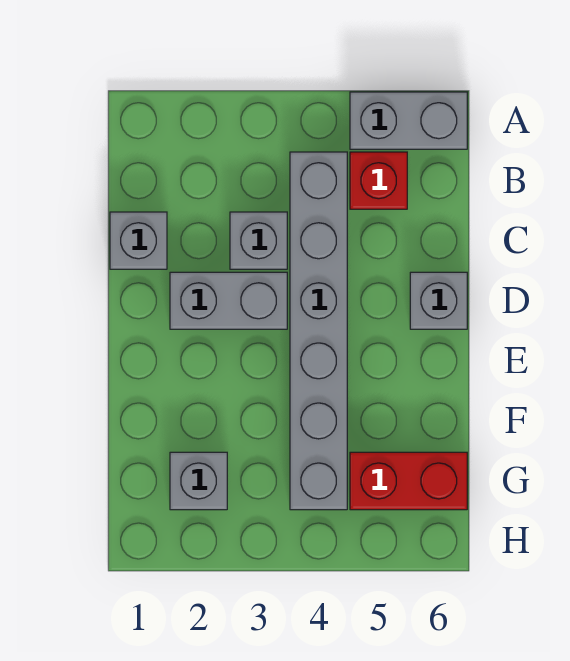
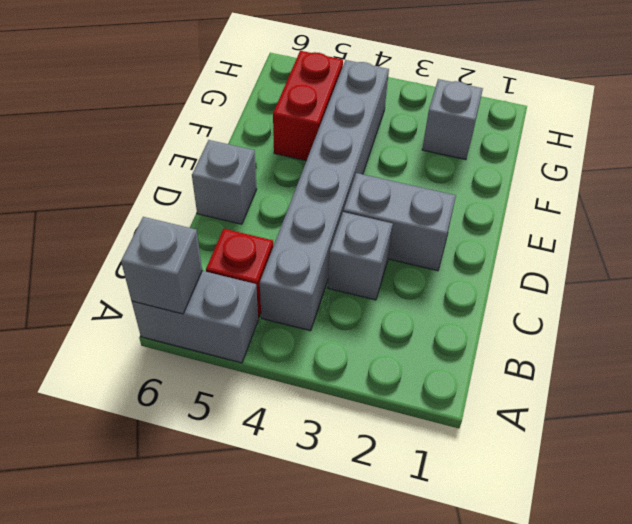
grey 1x1 brick [110,212,167,269] -> grey 1x1 brick moved to [121,217,202,314]
red 1x2 brick [350,452,467,510] -> red 1x2 brick turned to [273,51,343,161]

